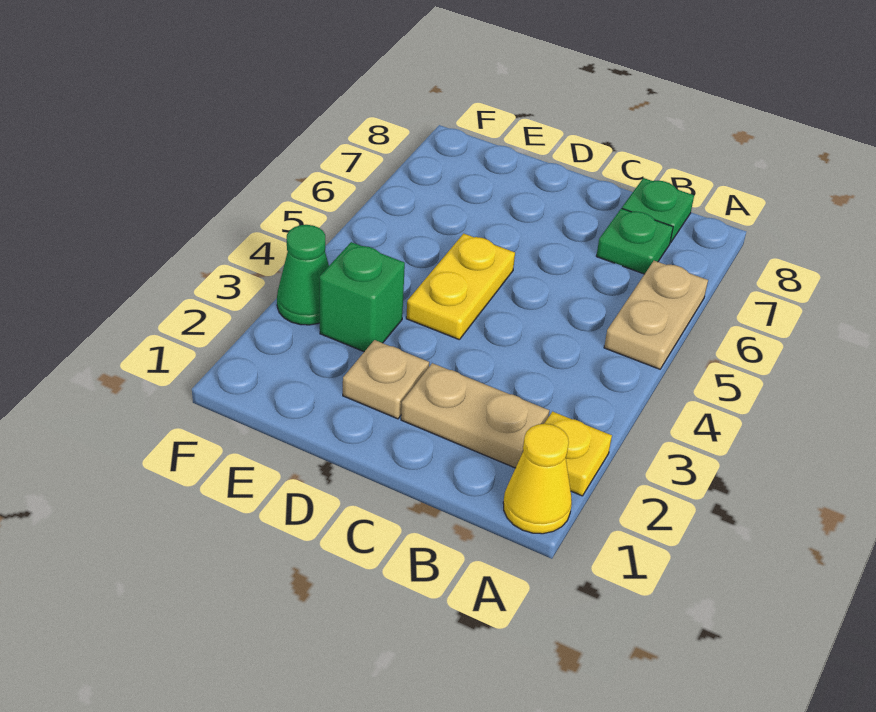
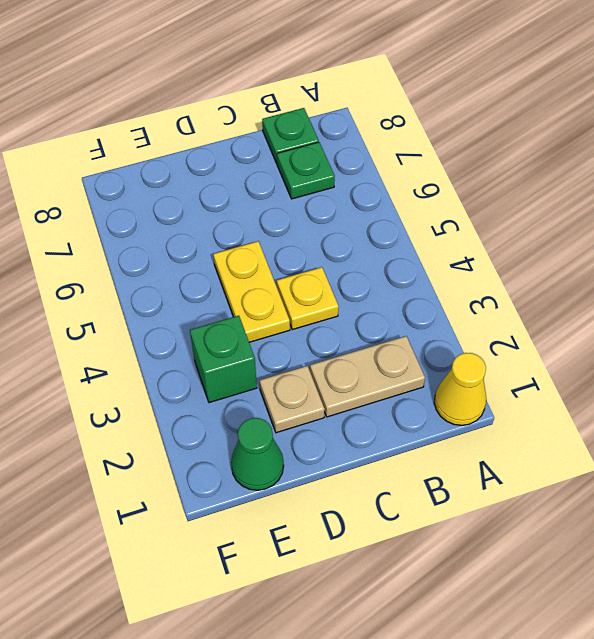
yellow 1x1 plate [544,412,612,496] -> yellow 1x1 plate moved to [277,267,339,330]
tan 1x2 plate [604,261,708,369] -> none
green 1x1 cone [277,225,329,325] -> green 1x1 cone moved to [231,418,284,490]

